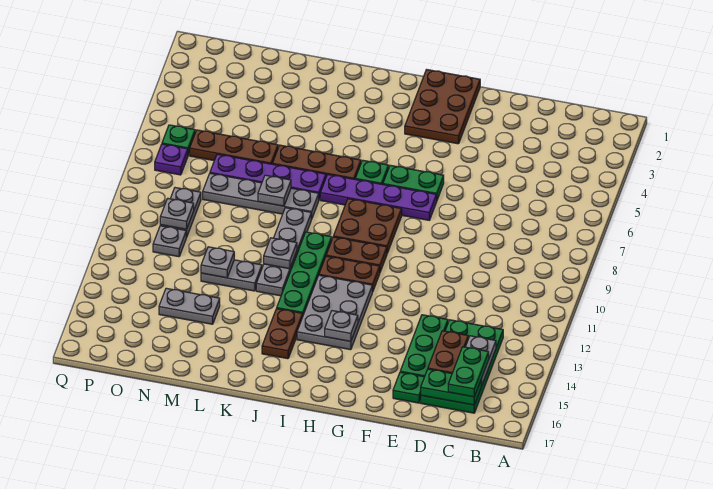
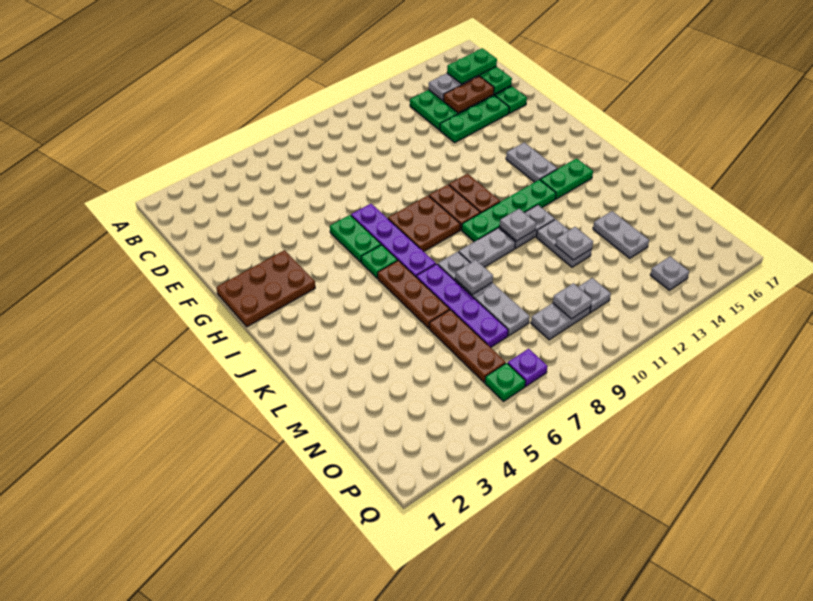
grey 2x3 plate [297,275,372,350] -> grey 1x2 plate [506,142,557,182]
grey 1x1 plate [325,311,358,341] -> grey 1x1 plate moved to [650,257,689,290]
brown 1x2 plate [262,309,303,359] -> green 1x2 plate [540,159,593,199]

